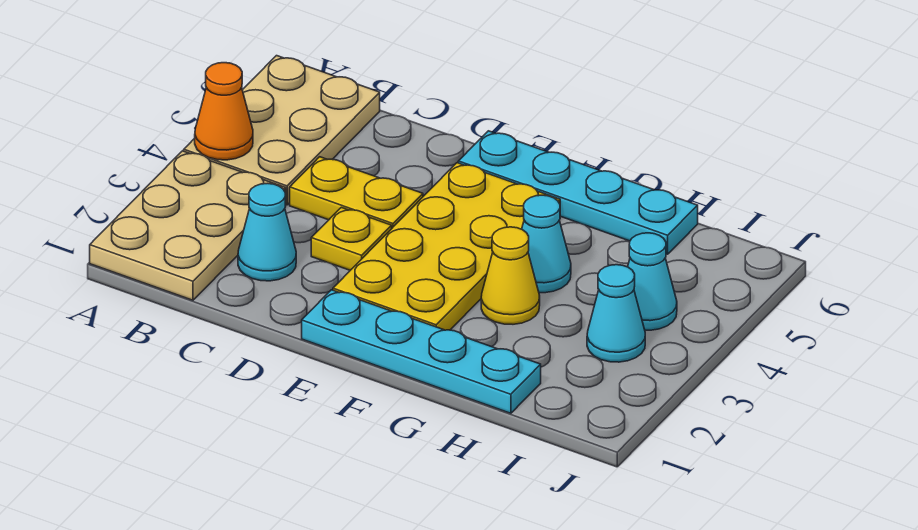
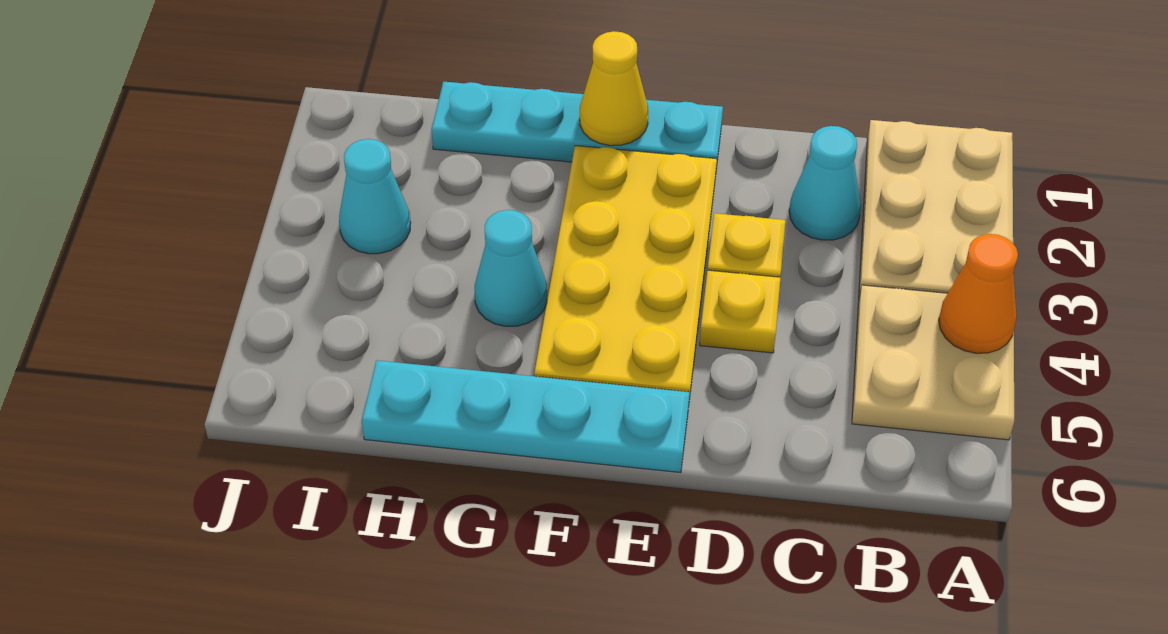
tan 2x3 plate [184,56,380,205] -> tan 2x2 plate [852,285,1014,440]
yellow 1x2 plate [290,157,423,228] -> yellow 1x1 plate [700,270,781,353]
yellow 1x1 cone [481,227,540,324] -> yellow 1x1 cone moved to [580,31,648,146]
cyan 1x1 cone [628,233,677,330] -> none

